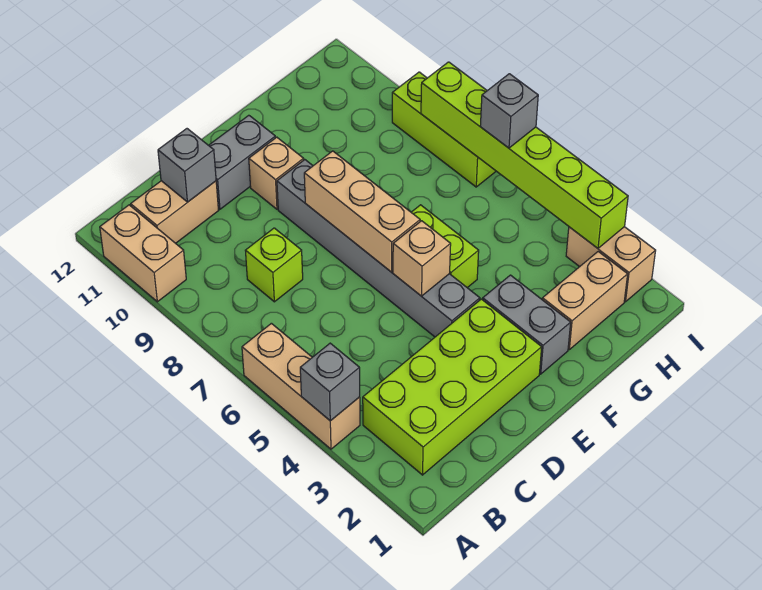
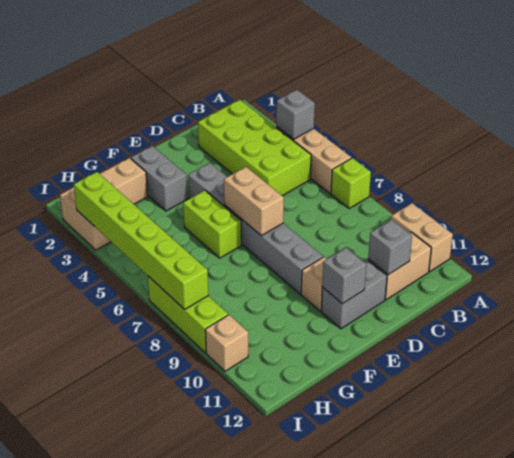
lime 2x4 brick [363,299,542,475] -> lime 2x4 brick turned to [198,100,311,196]
lime 1x1 brick [245,228,303,302] -> lime 1x1 brick moved to [331,158,371,209]
tan 1x1 brick [393,221,451,296] -> tan 1x1 brick moved to [205,315,248,371]
tan 1x3 brick [304,151,420,272] -> tan 1x2 brick [224,167,284,236]
grey 1x1 brick [480,74,538,148] -> grey 1x1 brick moved to [322,248,366,304]

